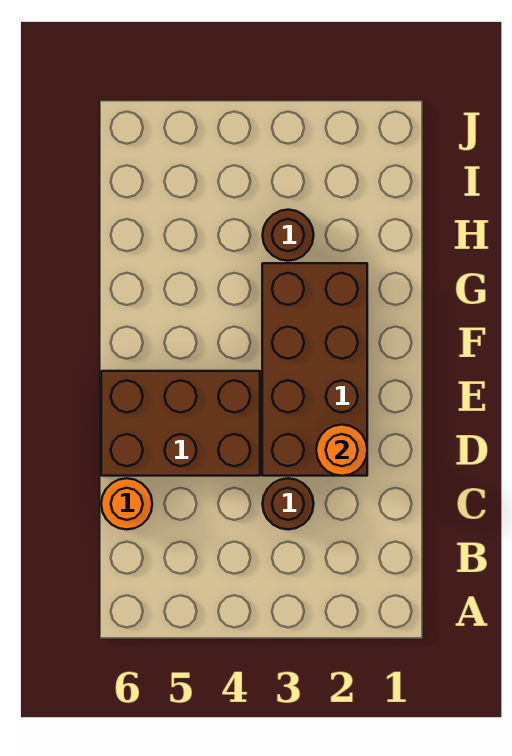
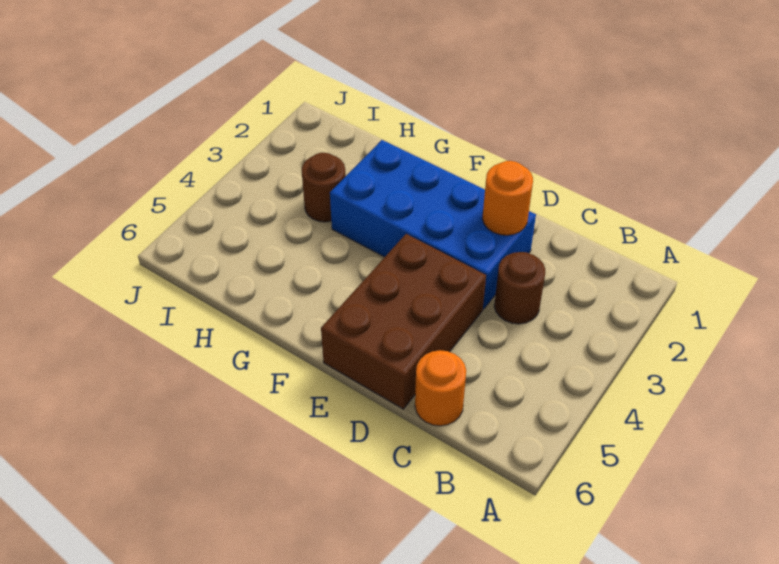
brown 2x4 brick [262,263,367,476] -> blue 2x4 brick [330,140,536,309]

